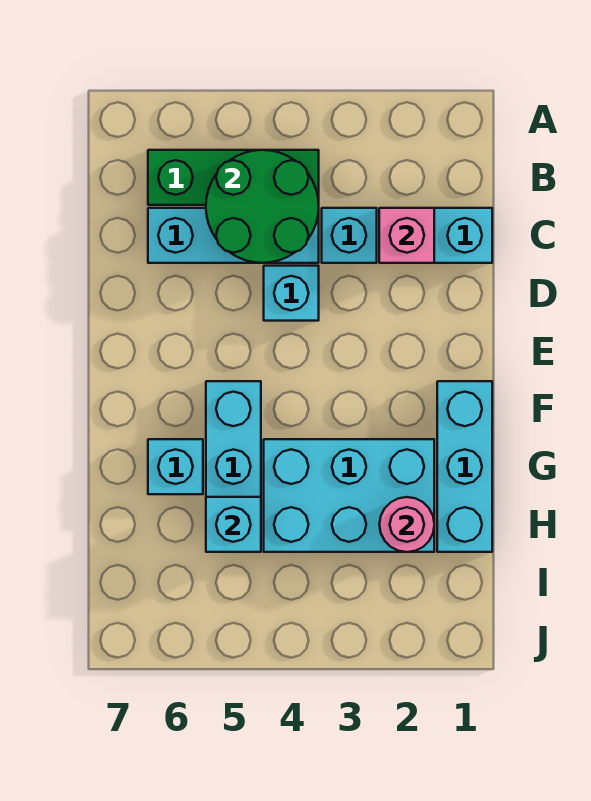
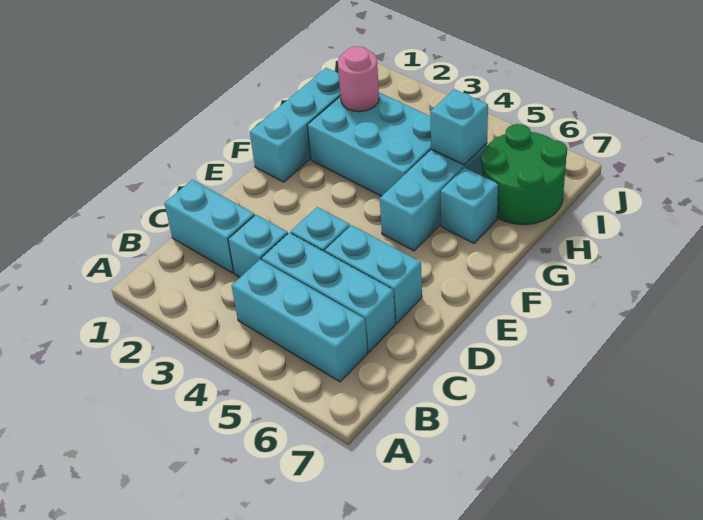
green 1x3 brick [148,150,319,205] -> cyan 1x3 brick [232,259,368,382]
green 2x2 round brick [206,150,319,263] -> green 2x2 round brick moved to [481,124,567,224]
pink 1x1 brick [379,208,434,263] -> none
none -> cyan 1x2 brick [325,225,422,324]

